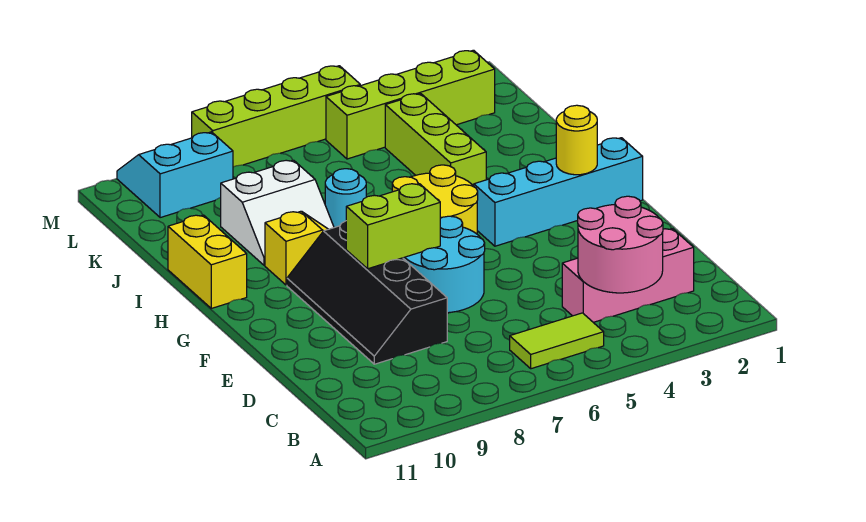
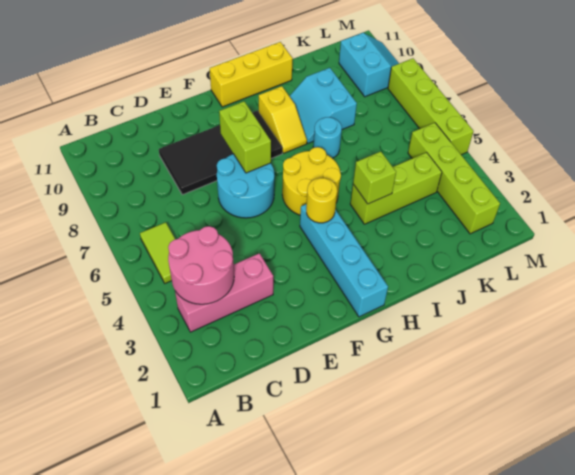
pink 1x3 brick [562,229,694,322] -> pink 1x3 brick turned to [175,253,273,332]
black 2x4 slope [287,221,447,364] -> black 2x4 tile [159,110,283,195]
yellow 1x1 round brick [556,105,597,175] -> yellow 1x1 round brick moved to [306,178,337,223]
yellow 1x2 brick [168,215,247,308] -> yellow 1x3 brick [210,42,293,107]
none -> lime 1x1 brick [353,151,396,204]
white 2x2 slope [221,160,334,265] -> cyan 2x2 slope [289,68,357,143]

